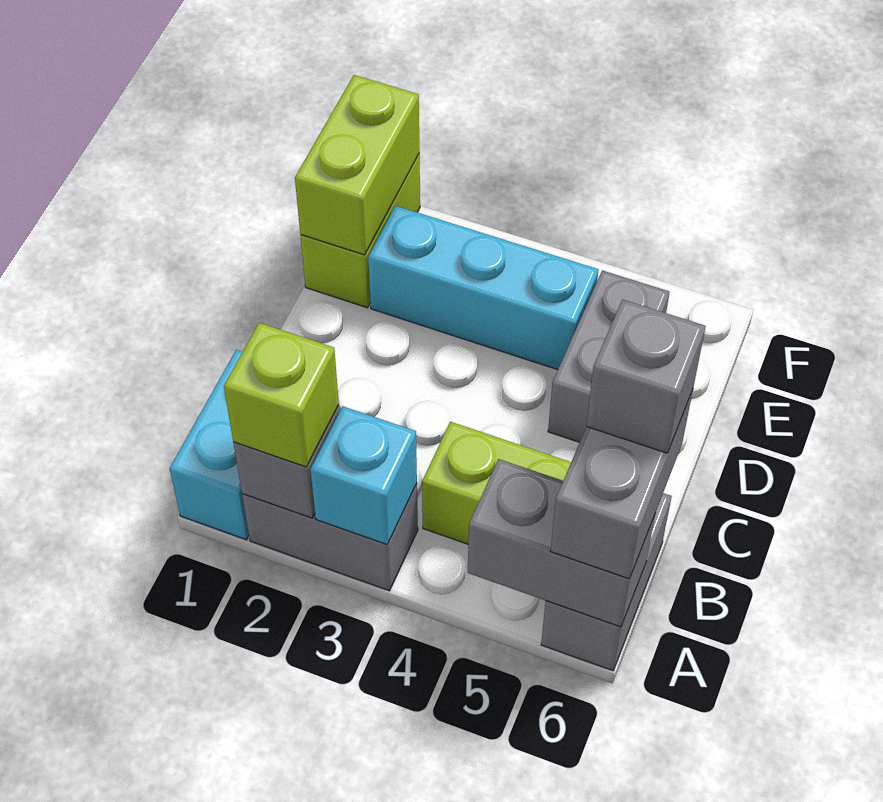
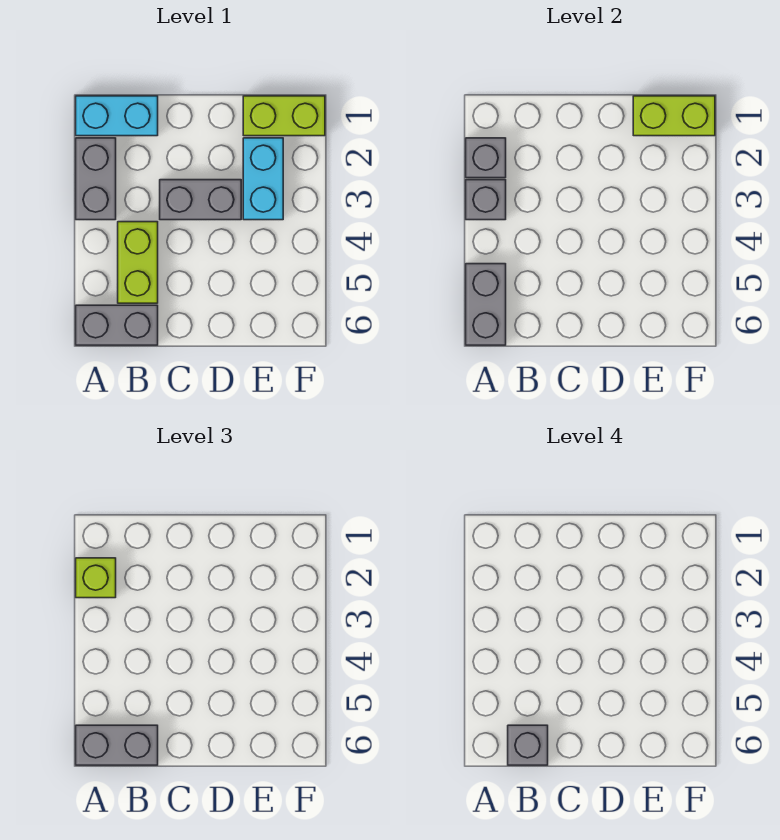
cyan 1x1 brick [310,407,417,544] -> grey 1x1 brick [466,180,506,220]
grey 1x2 brick [548,270,670,442] -> grey 1x2 brick moved to [160,180,241,220]
cyan 1x3 brick [368,206,599,370] -> cyan 1x2 brick [243,138,283,220]

